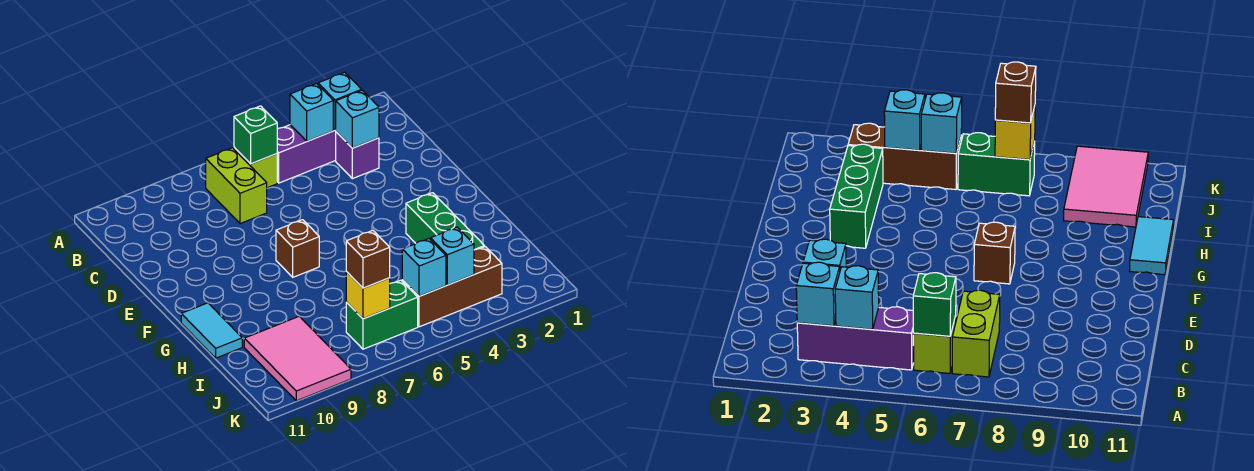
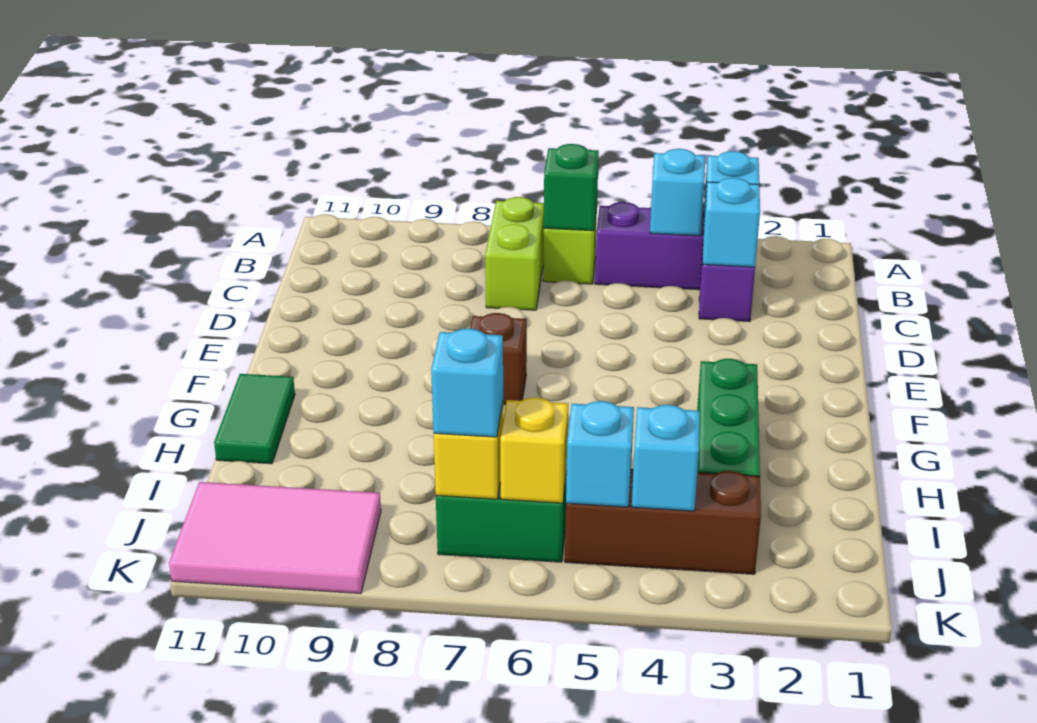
cyan 1x2 tile [181,303,242,358] -> green 1x2 tile [214,374,295,464]
pink 2x3 tile [244,316,351,401] -> pink 2x3 tile turned to [169,482,381,594]
none -> yellow 1x1 brick [500,397,568,503]
brown 1x1 brick [346,230,390,288] -> cyan 1x1 brick [431,328,503,437]

